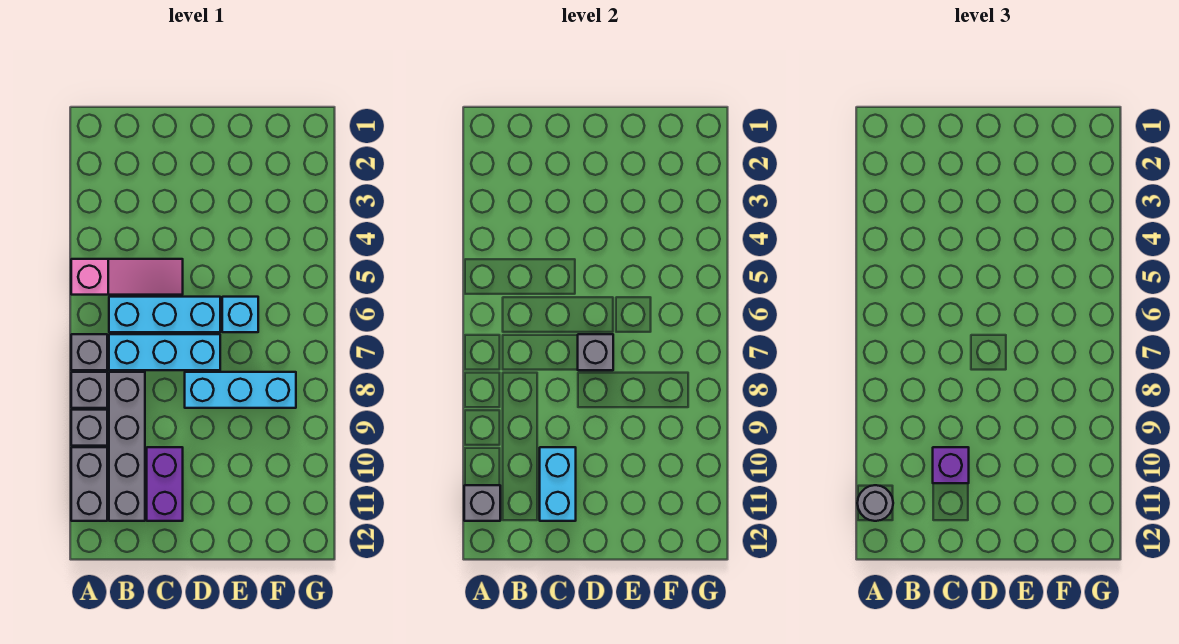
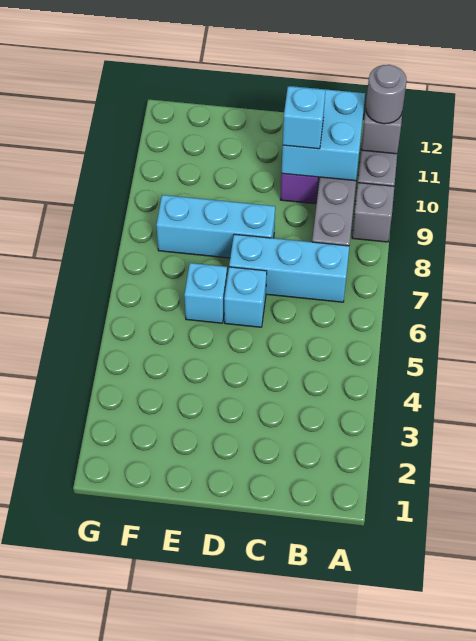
pink 1x3 slope [71,259,183,295] -> none
grey 1x1 brick [71,334,107,370] -> none
grey 1x1 brick [71,372,107,408] -> none
cyan 1x3 brick [109,297,220,332] -> cyan 1x1 brick [224,267,267,327]
cyan 1x2 brick [540,447,576,521] -> cyan 2x2 brick [282,86,365,181]
purple 1x1 brick [933,447,969,483] -> cyan 1x1 brick [283,86,325,149]
grey 1x1 brick [578,334,613,370] -> none

